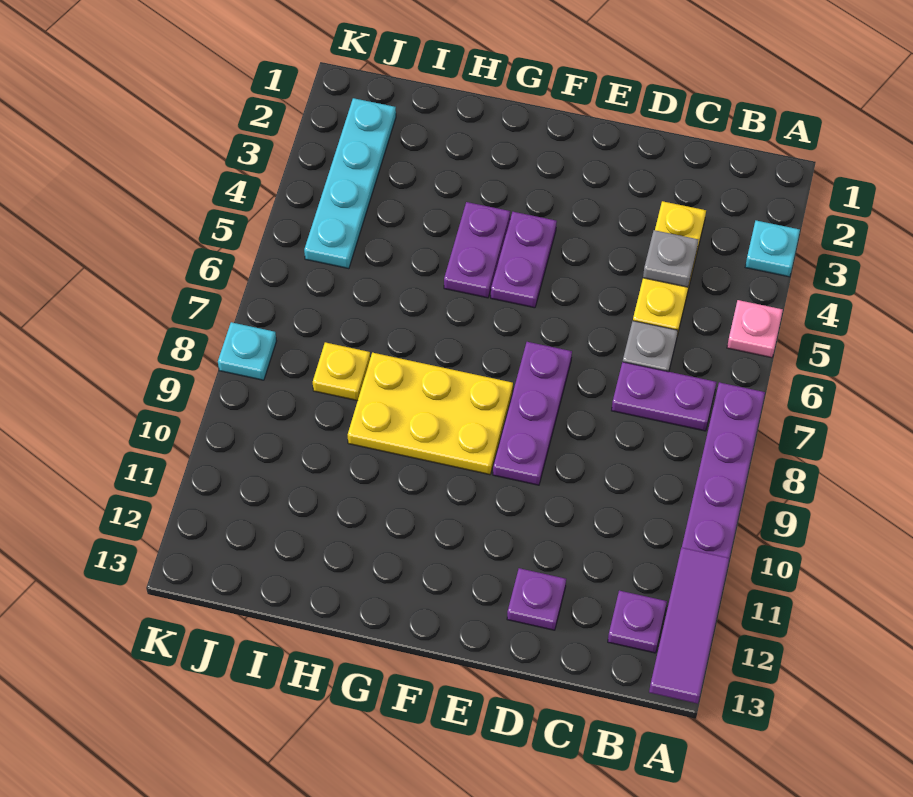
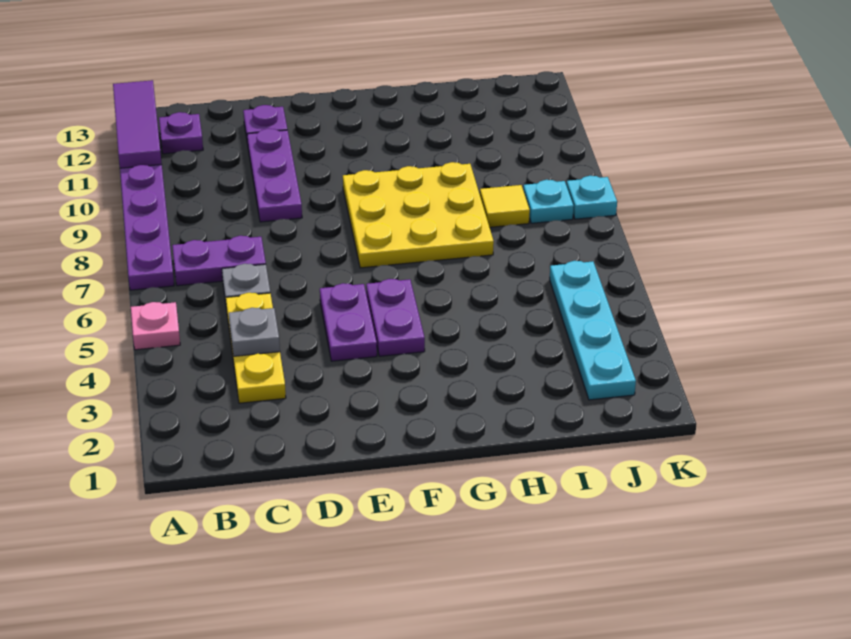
cyan 1x1 plate [745,221,800,277] -> cyan 1x1 plate moved to [523,180,573,223]
purple 1x3 plate [493,342,572,485] -> purple 1x3 plate moved to [247,129,302,222]
yellow 2x3 plate [348,353,513,475] -> yellow 3x3 plate [343,162,494,268]
purple 1x2 plate [444,202,510,298] -> purple 1x2 plate moved to [320,283,377,361]
yellow 1x1 plate [313,342,370,401] -> yellow 1x1 tile [480,185,530,227]

